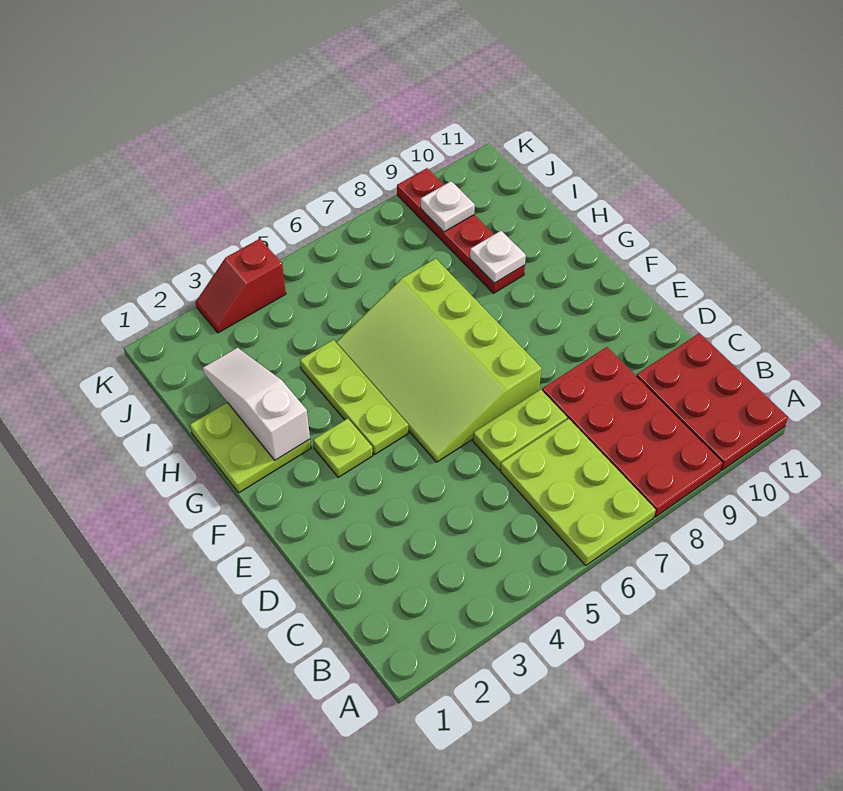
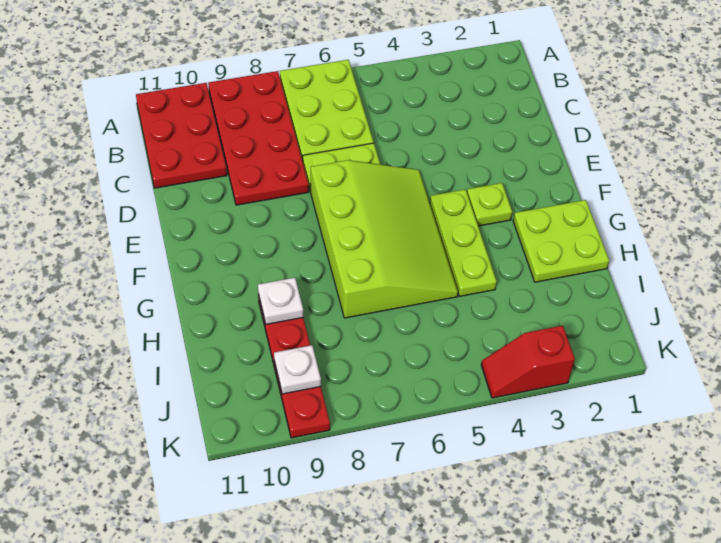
white 1x3 slope [203,348,310,460] -> none
red 1x2 slope [196,239,286,333] -> red 1x2 slope turned to [481,326,575,398]

